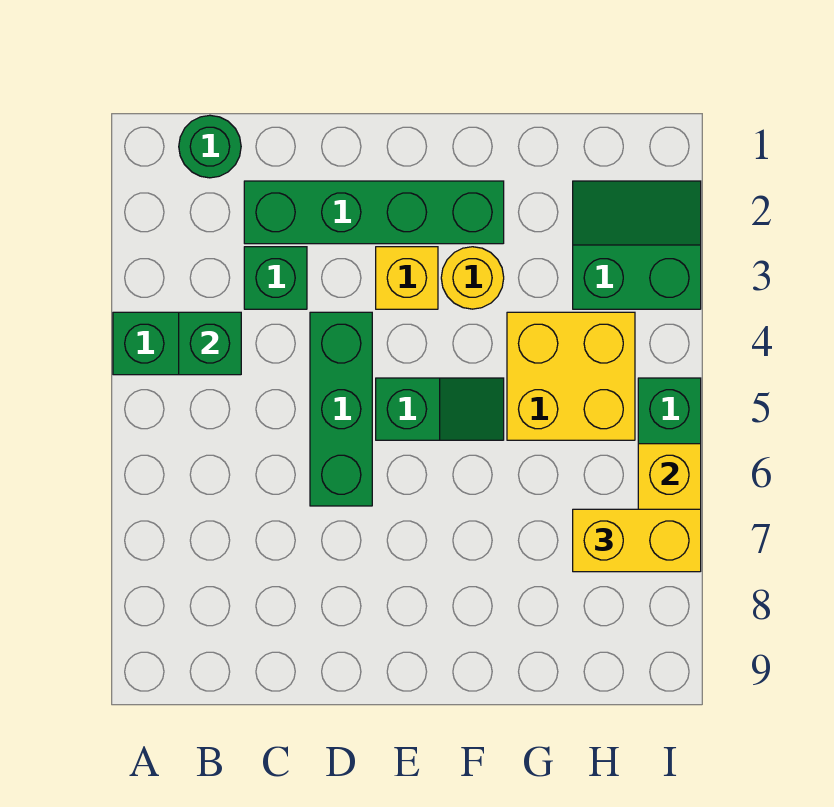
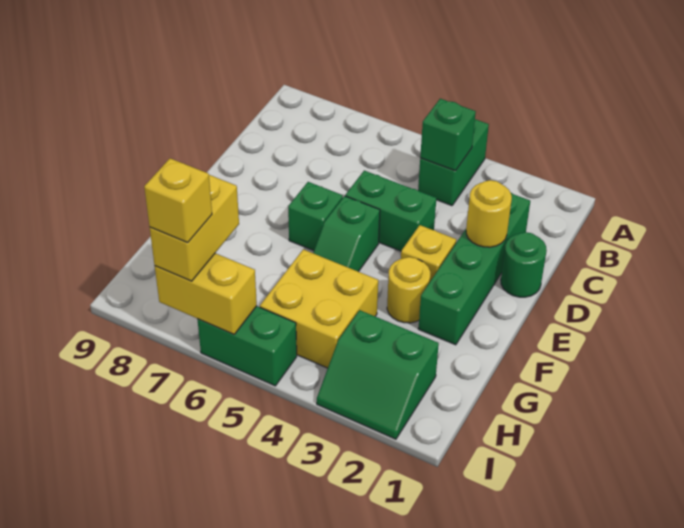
green 1x1 round brick [179,115,241,178] -> green 1x1 round brick moved to [501,232,547,297]
green 1x1 brick [244,247,307,309] -> green 1x1 brick moved to [288,182,343,251]
none -> yellow 1x1 round brick [466,180,512,247]
green 1x3 brick [310,312,372,506] -> green 1x2 brick [345,171,436,251]
green 2x2 slope [573,181,701,309] -> green 2x2 slope turned to [317,310,439,439]
none -> yellow 1x1 brick [144,158,212,242]

